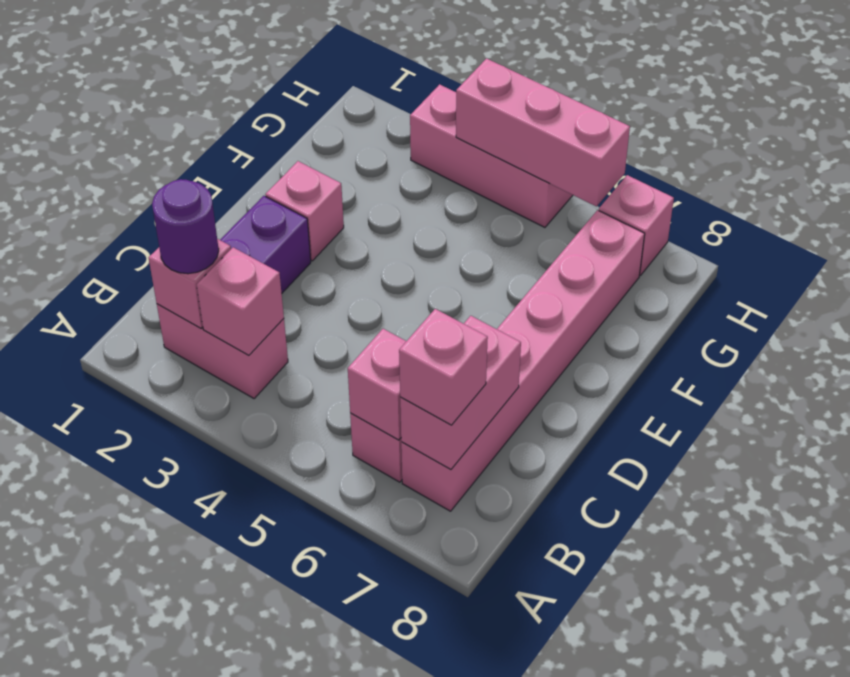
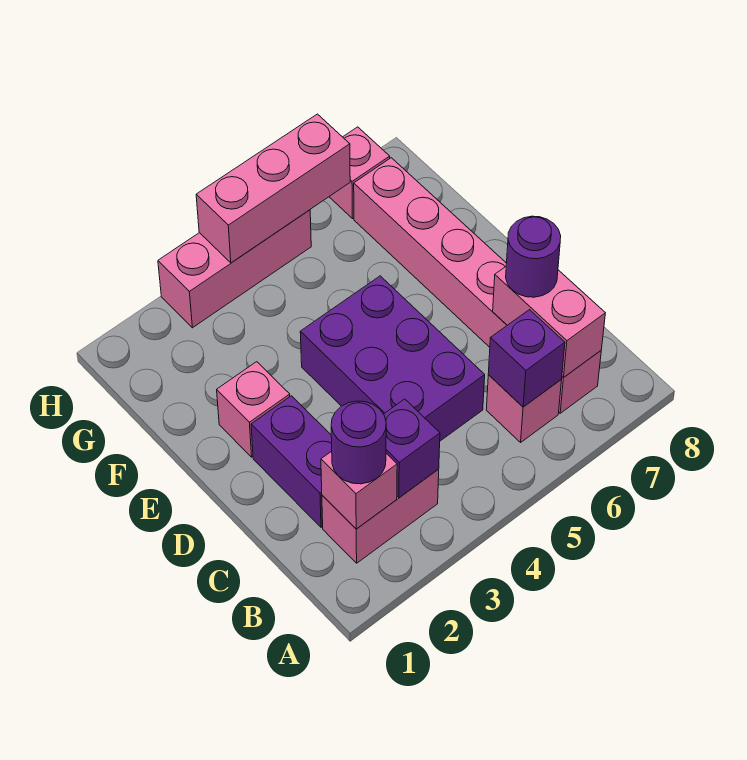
pink 1x1 brick [197,247,284,356] -> purple 1x1 brick [384,399,440,498]
pink 1x1 brick [348,329,406,440] -> purple 1x1 brick [488,310,565,407]
pink 1x1 brick [399,309,488,425] -> none
none -> purple 2x3 brick [300,276,485,441]
none -> purple 1x1 round brick [506,216,561,297]

